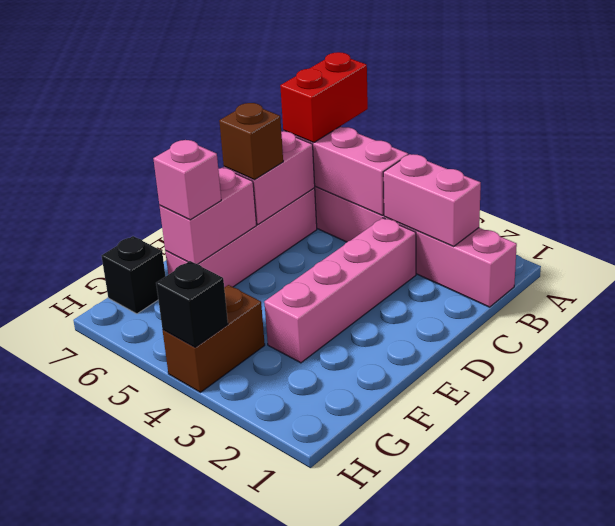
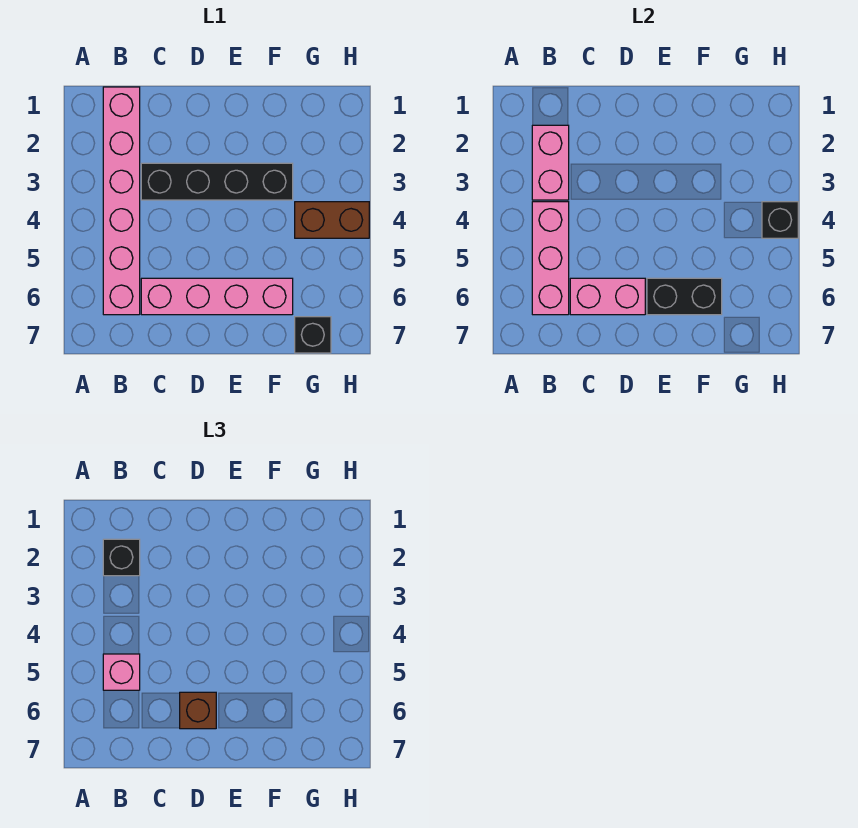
red 1x2 brick [280,52,368,143] -> none
none -> black 1x1 brick [103,539,140,576]
pink 1x4 brick [264,218,416,363] -> black 1x4 brick [141,163,293,200]
pink 1x2 brick [160,168,257,264] -> black 1x2 brick [647,278,722,315]
pink 1x1 brick [153,140,221,220] -> pink 1x1 brick moved to [103,654,140,690]

